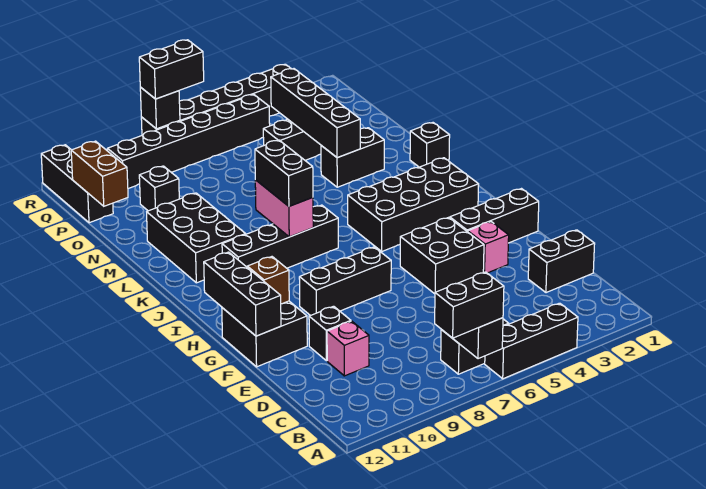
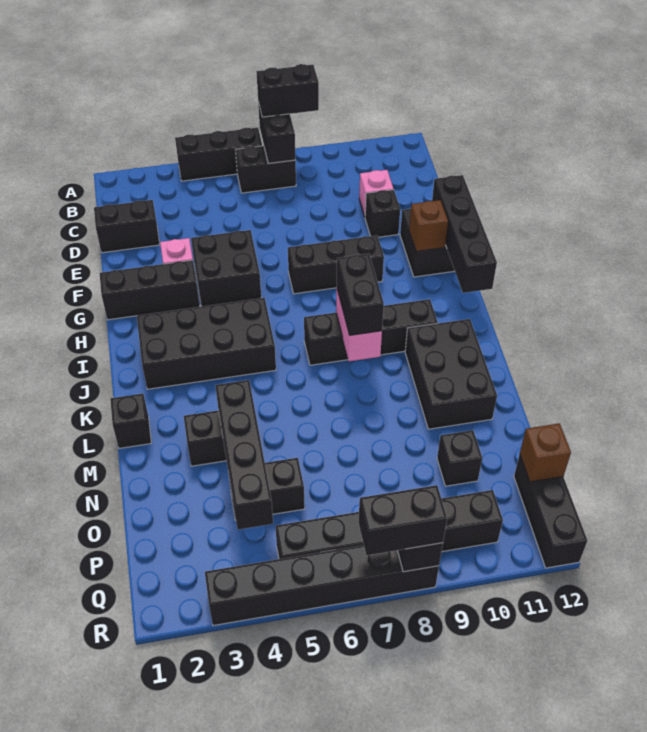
black 1x3 brick [204,252,281,336] -> black 1x4 brick [432,175,497,293]
brown 1x2 brick [71,141,128,206] -> brown 1x1 brick [520,423,571,482]

